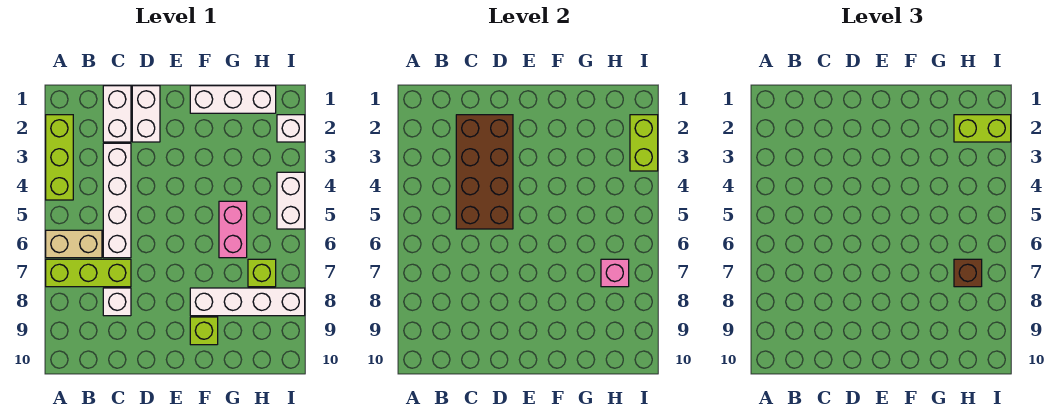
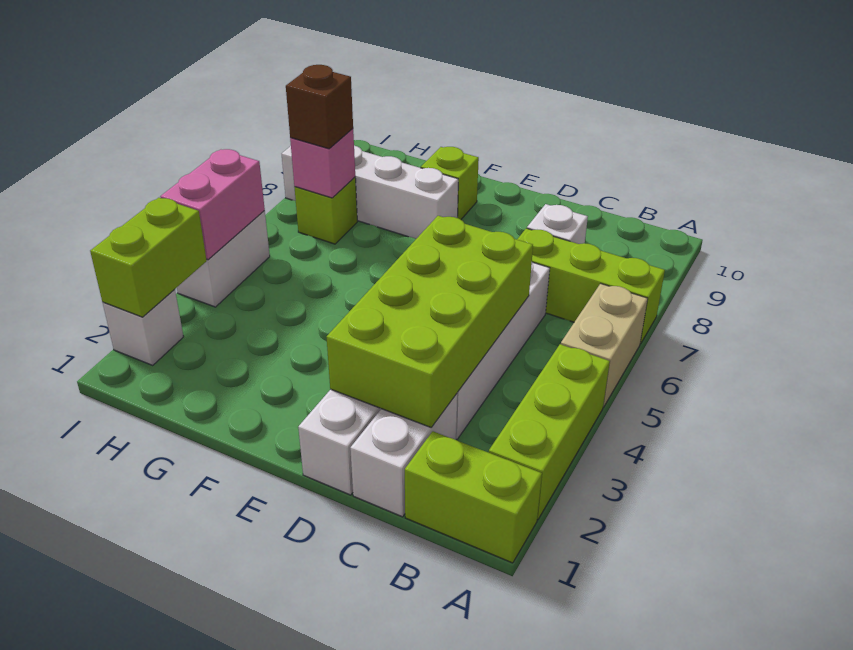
tan 1x2 brick [46,230,102,258] -> tan 1x2 brick turned to [561,284,648,407]
brown 2x4 brick [456,115,513,229] -> lime 2x4 brick [327,216,533,427]
white 1x3 brick [190,86,276,113] -> none
pink 1x2 brick [219,201,247,258] -> pink 1x2 brick moved to [160,149,265,260]
lime 1x2 brick [954,115,1011,142] -> lime 1x2 brick moved to [405,431,542,563]

